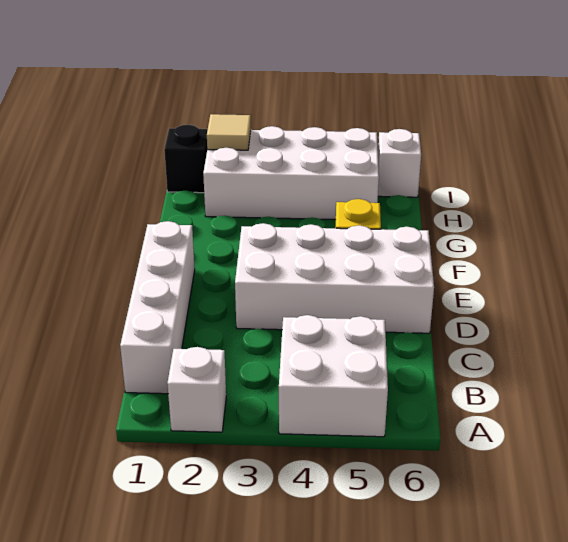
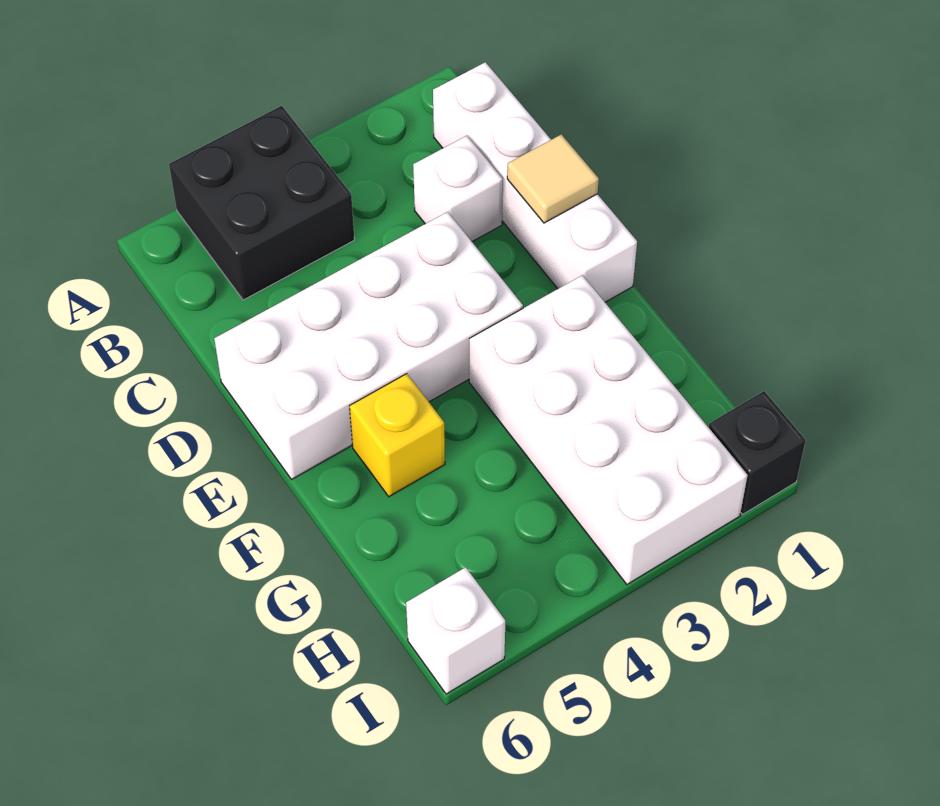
white 1x1 brick [167,347,226,432] -> white 1x1 brick moved to [413,136,503,241]
white 2x2 brick [279,315,388,437] -> black 2x2 brick [169,106,354,300]
white 2x4 brick [203,126,379,220] -> white 2x4 brick turned to [469,275,748,584]
tan 1x1 tile [207,114,251,150] -> tan 1x1 tile moved to [507,134,599,223]

